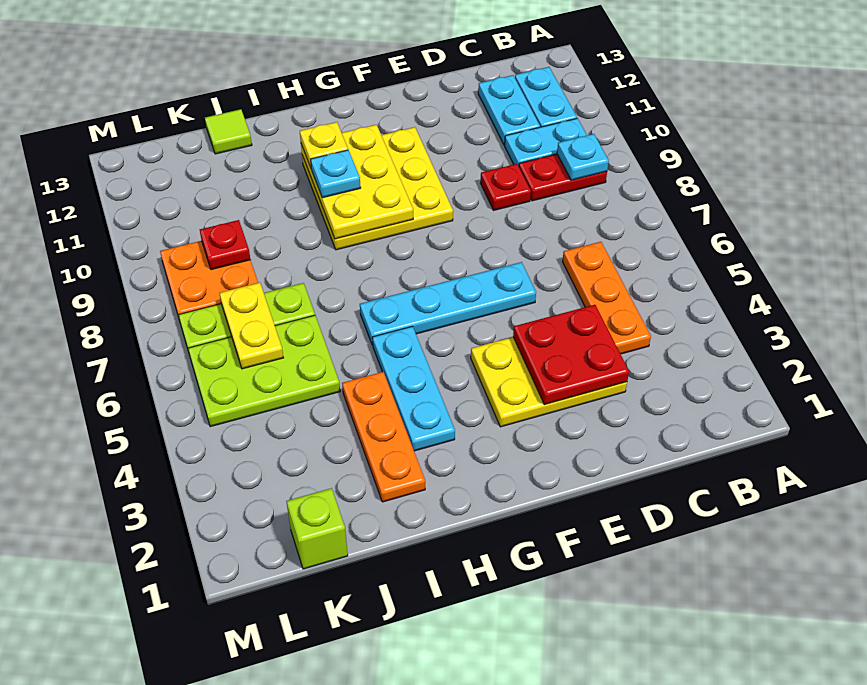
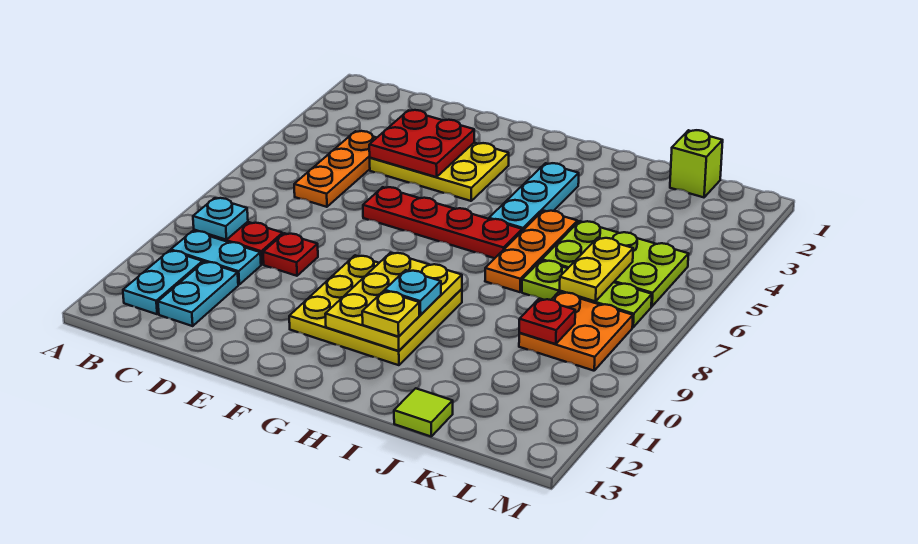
cyan 1x4 plate [360,262,536,345] -> red 1x4 plate [363,187,522,258]
orange 1x3 plate [342,372,425,502] -> orange 1x3 plate moved to [485,210,578,292]

